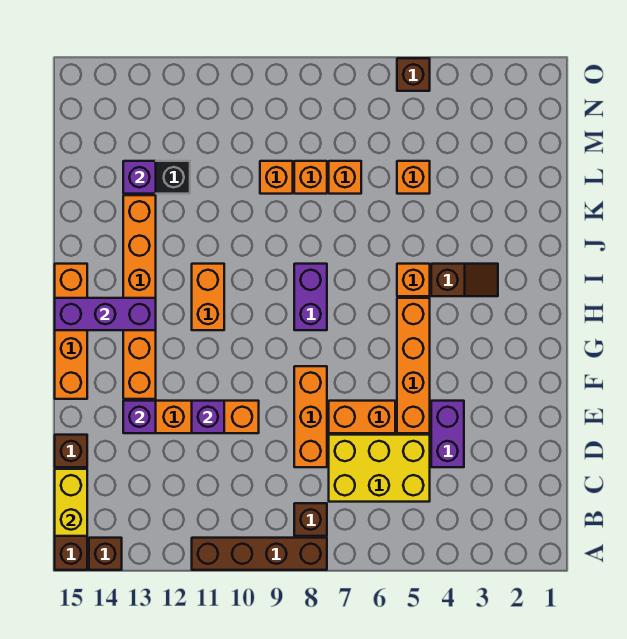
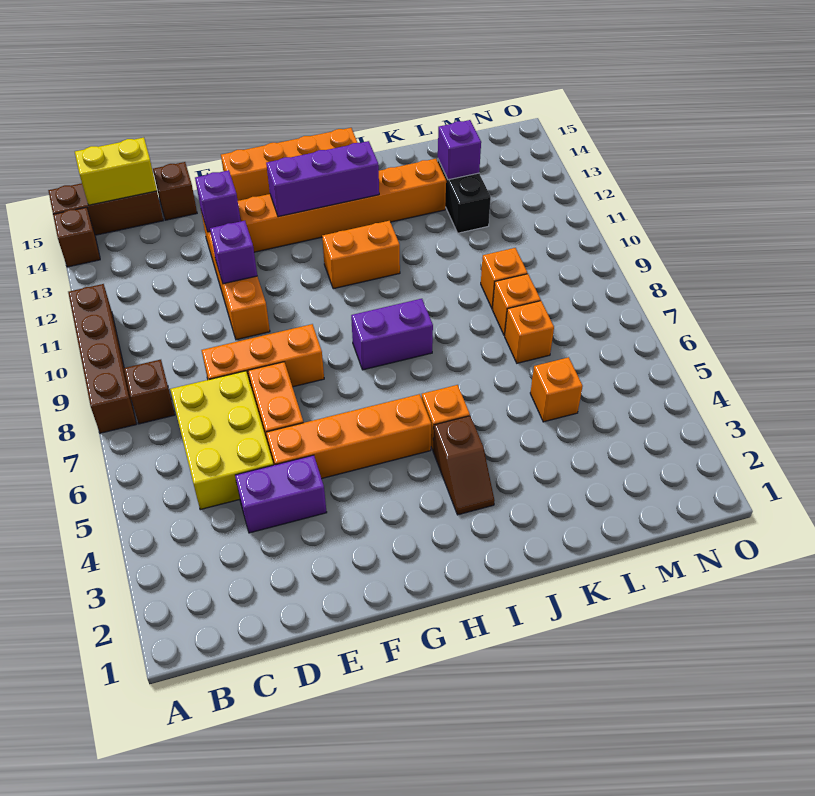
purple 1x3 brick [55,298,156,330] -> purple 1x3 brick turned to [266,141,379,217]
brown 1x1 brick [397,58,430,91] -> none

